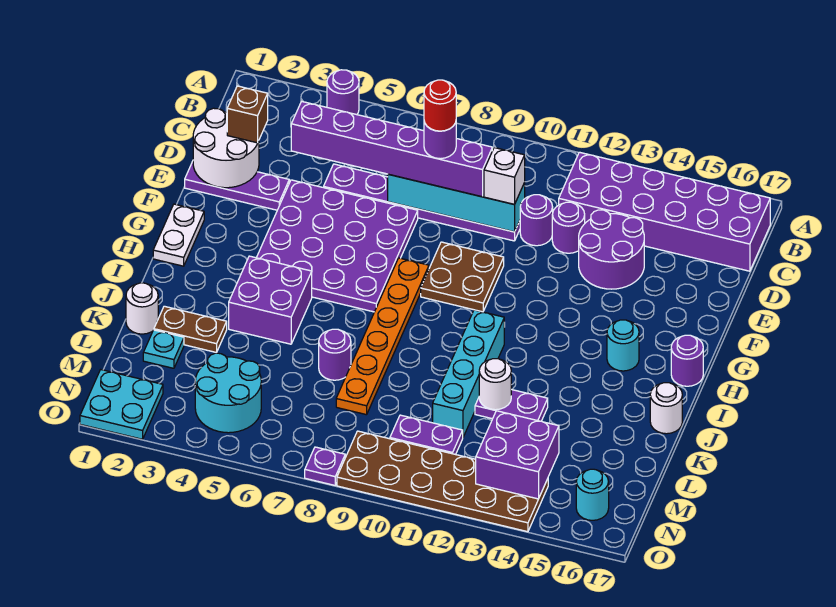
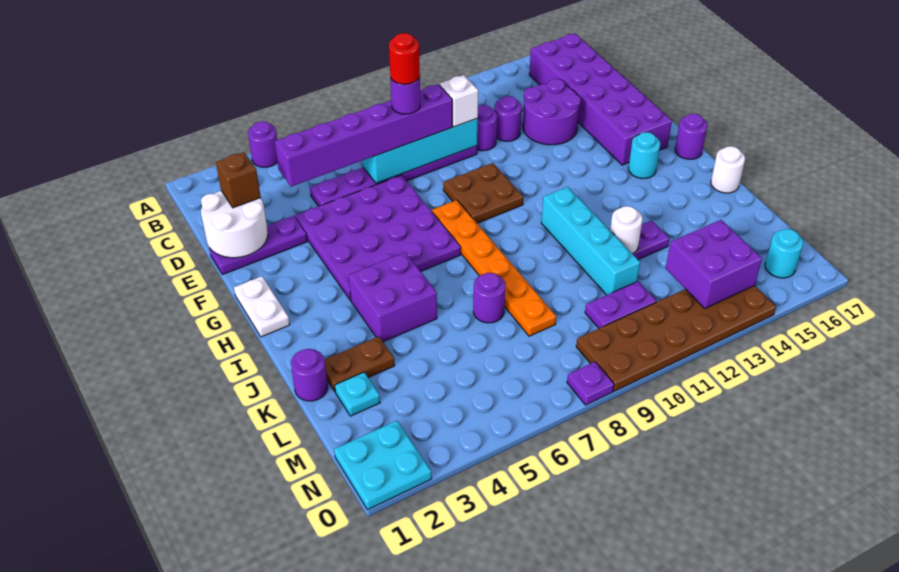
purple 2x6 brick [559,152,770,271] -> purple 2x6 brick turned to [529,33,672,165]
white 1x1 round brick [126,283,158,334] -> purple 1x1 round brick [291,349,328,401]
cyan 2x2 round brick [195,353,261,433] -> none

